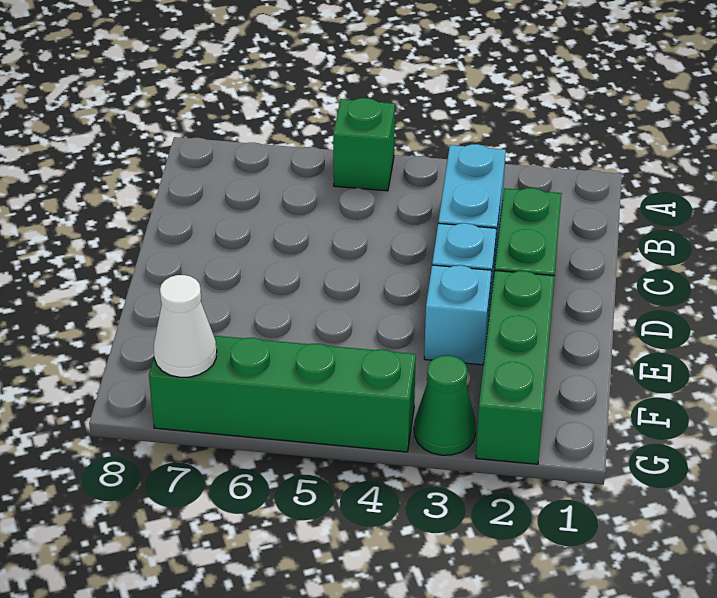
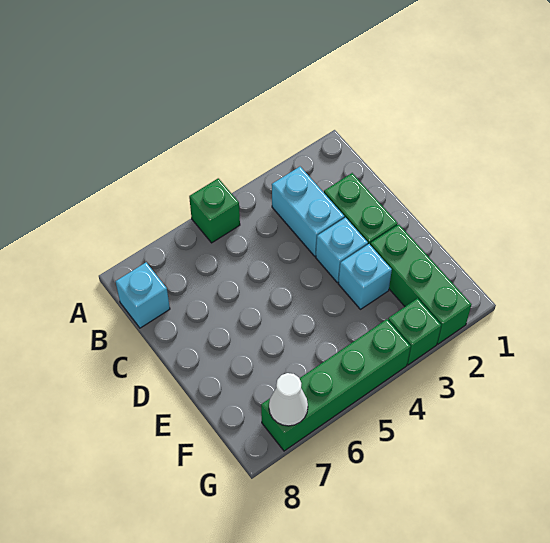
none -> cyan 1x1 brick [116,262,170,328]
green 1x1 cone [414,355,476,455] -> green 1x1 brick [388,298,441,365]

